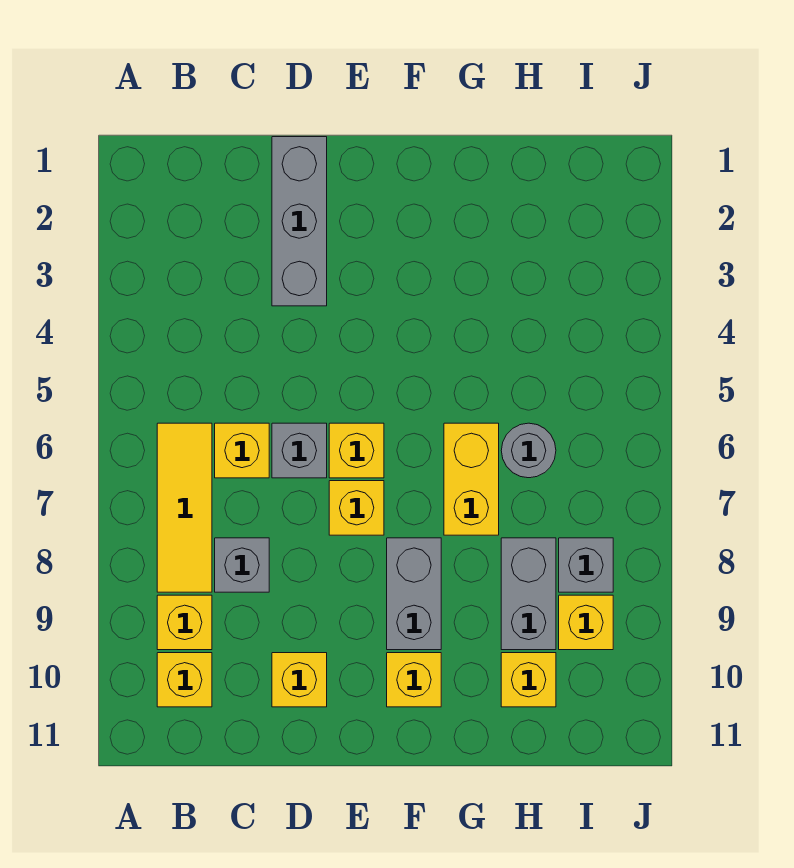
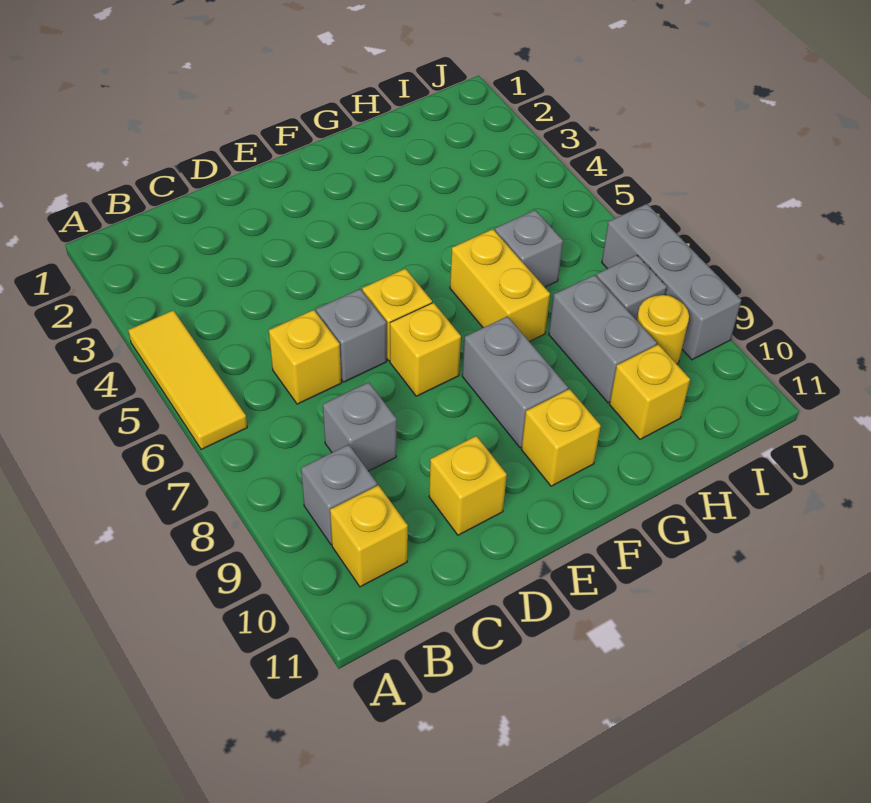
yellow 1x3 tile [157,423,212,592] -> yellow 1x3 tile moved to [128,310,247,450]
yellow 1x1 brick [157,595,212,650] -> grey 1x1 brick [301,445,377,544]
grey 1x3 brick [272,137,327,306] -> grey 1x3 brick moved to [602,204,741,360]
grey 1x1 round brick [501,423,556,478] -> grey 1x1 brick [495,210,563,287]
yellow 1x1 brick [559,595,613,650] -> yellow 1x1 round brick [637,295,689,364]

